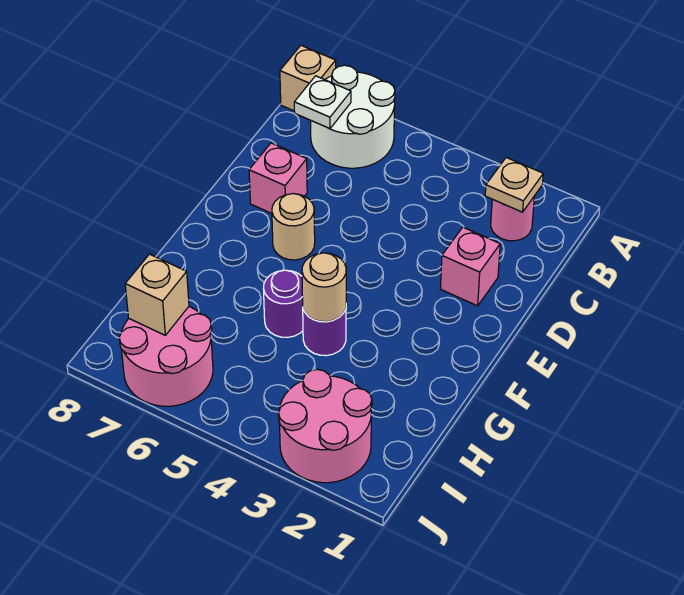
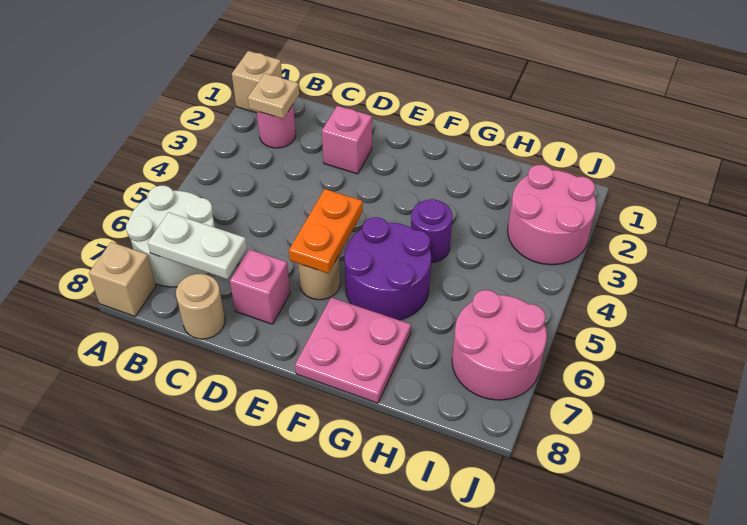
white 1x1 plate [294,76,351,129] -> white 1x2 plate [148,212,247,279]
none -> orange 1x2 plate [289,189,363,273]
none -> pink 2x2 plate [295,297,411,403]
tan 1x1 round brick [302,253,346,322] -> tan 1x1 round brick moved to [176,274,225,339]
purple 1x1 round brick [263,270,303,337] -> purple 2x2 round brick [345,217,431,320]
tan 1x1 brick [125,254,189,335] -> tan 1x1 brick moved to [232,51,282,113]

